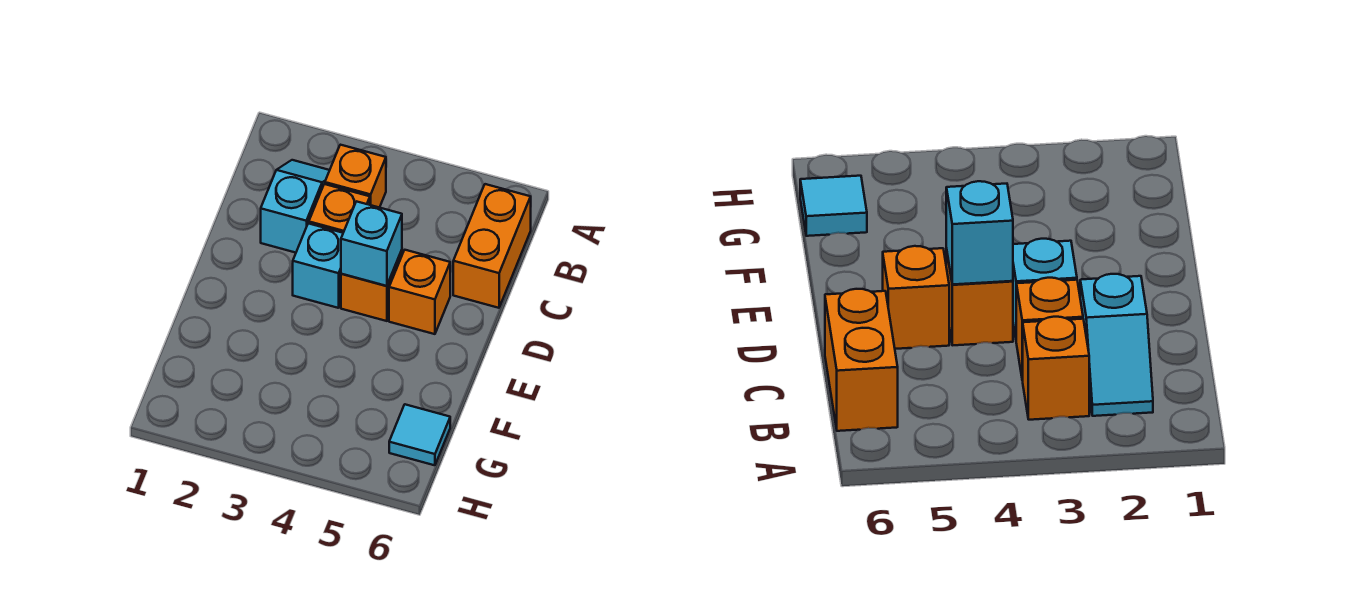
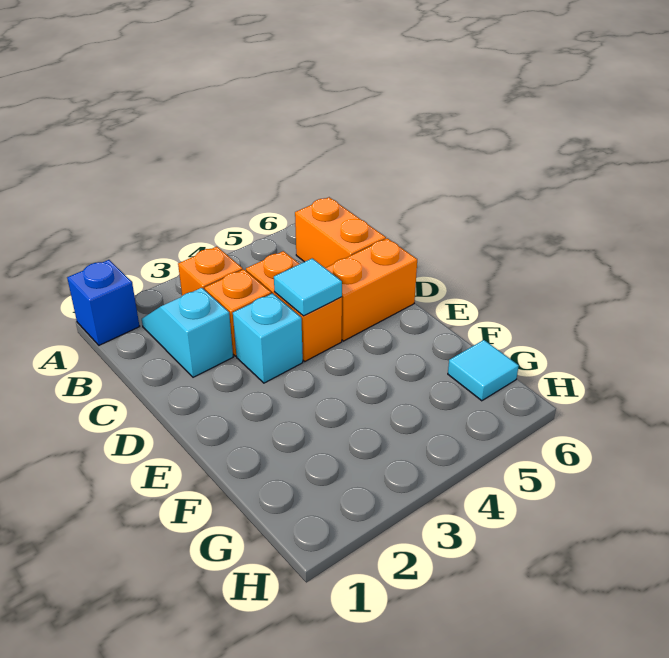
none -> blue 1x1 brick [67,260,140,345]
orange 1x1 brick [341,250,402,321] -> orange 1x2 brick [246,251,342,361]
cyan 1x1 brick [341,201,402,286] -> cyan 1x1 tile [274,258,342,316]
orange 1x1 brick [389,250,450,334] -> orange 1x2 brick [326,238,417,341]

